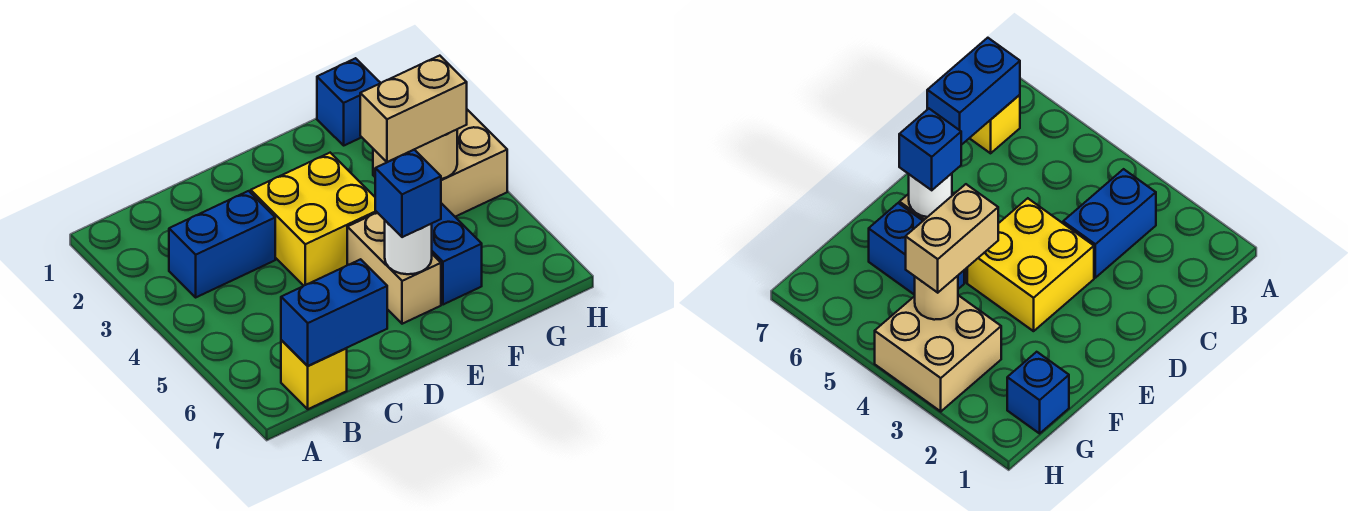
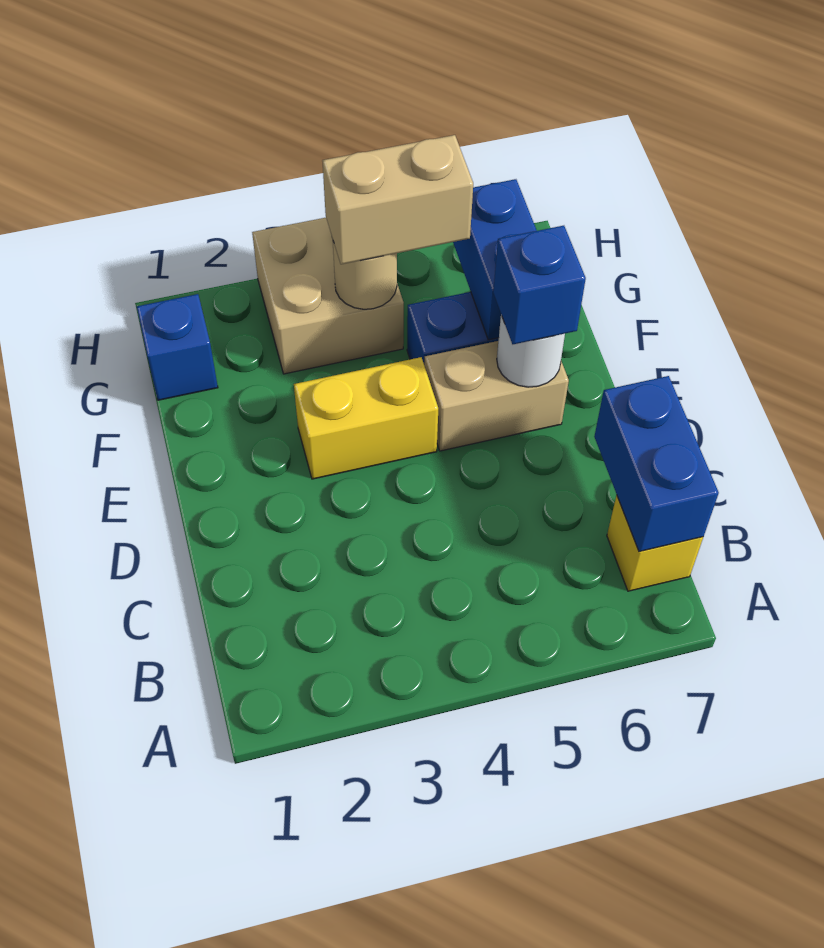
blue 1x2 brick [169,191,275,297] -> blue 1x2 brick moved to [453,179,537,340]
yellow 2x2 brick [250,153,377,286] -> yellow 1x2 brick [294,357,438,479]
tan 1x2 brick [360,56,467,162] -> tan 1x2 brick turned to [322,135,473,264]

